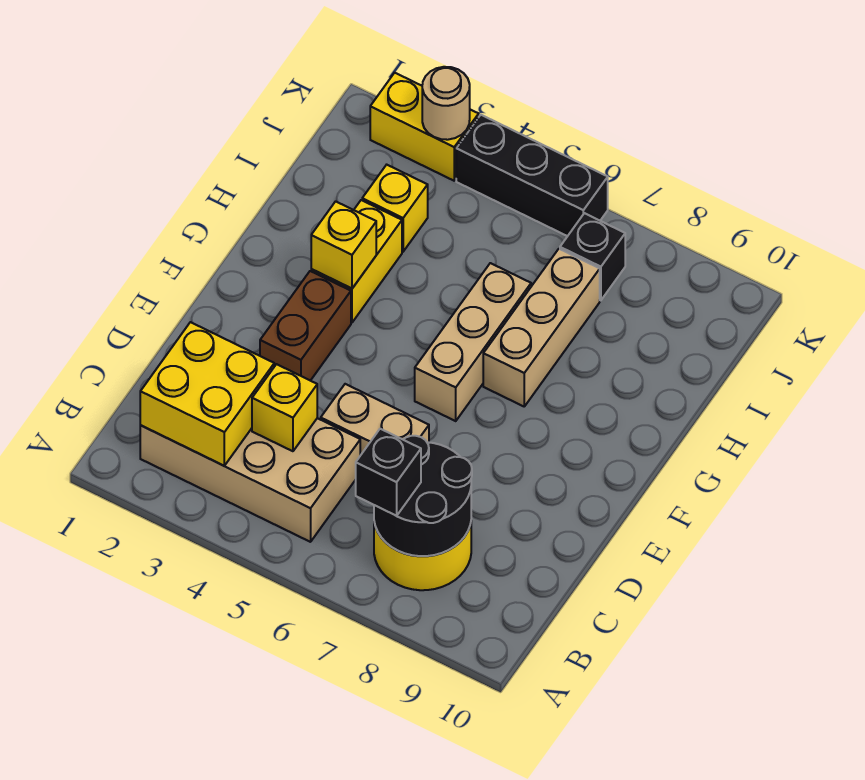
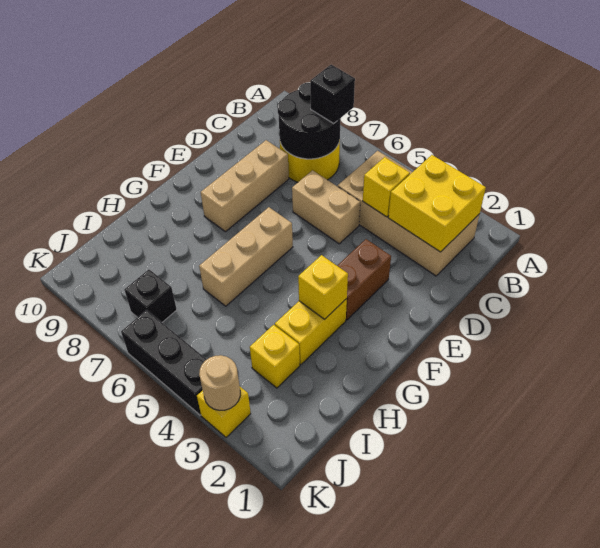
tan 1x3 brick [483,249,600,406] -> tan 1x3 brick moved to [201,140,289,232]
yellow 1x2 brick [370,73,479,181] -> yellow 1x1 brick [197,387,251,437]

